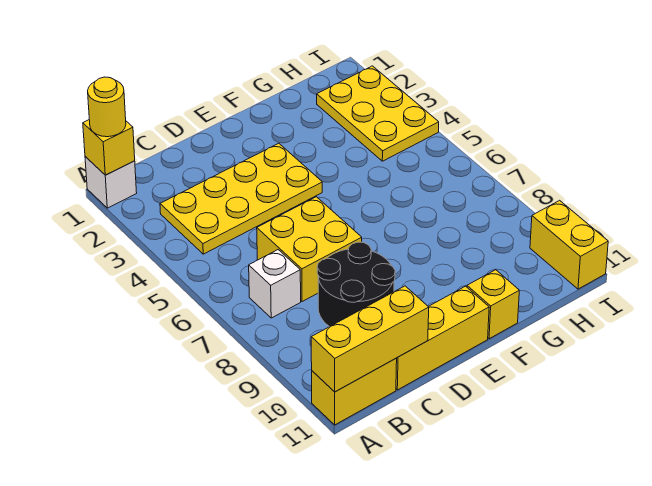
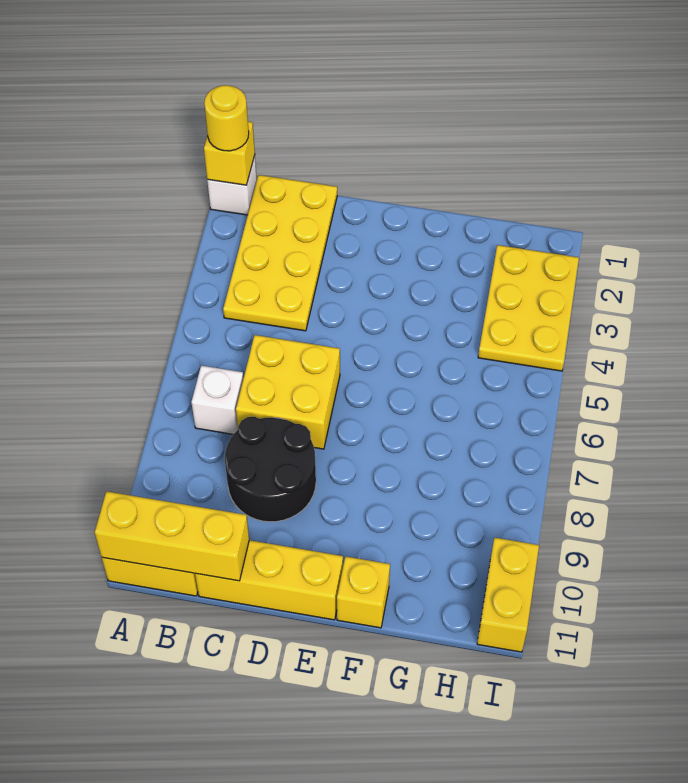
yellow 2x4 plate [160,143,322,254] -> yellow 2x4 plate turned to [223,175,337,331]

